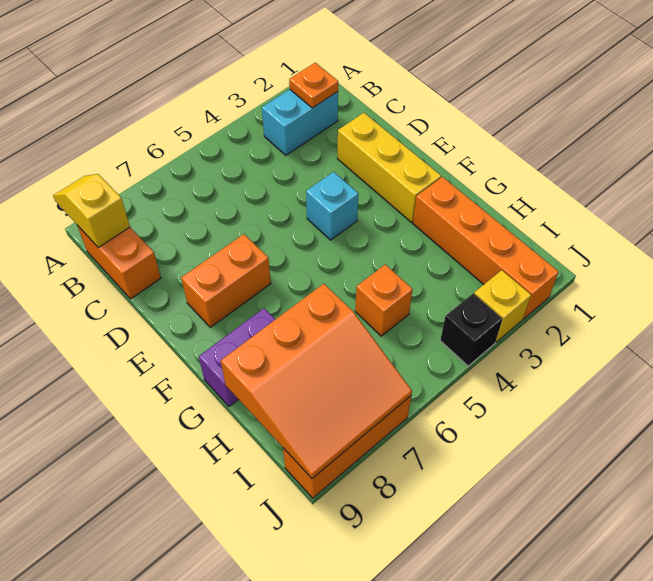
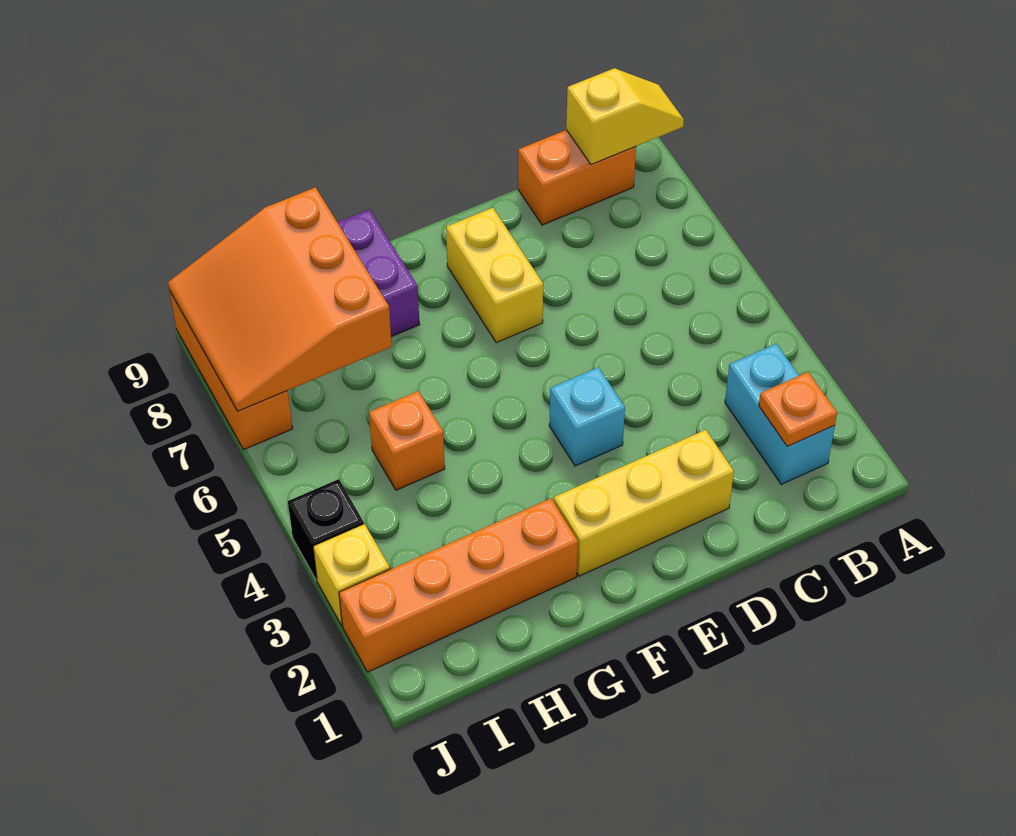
orange 1x2 brick [181,234,271,327] -> yellow 1x2 brick [446,208,543,343]

